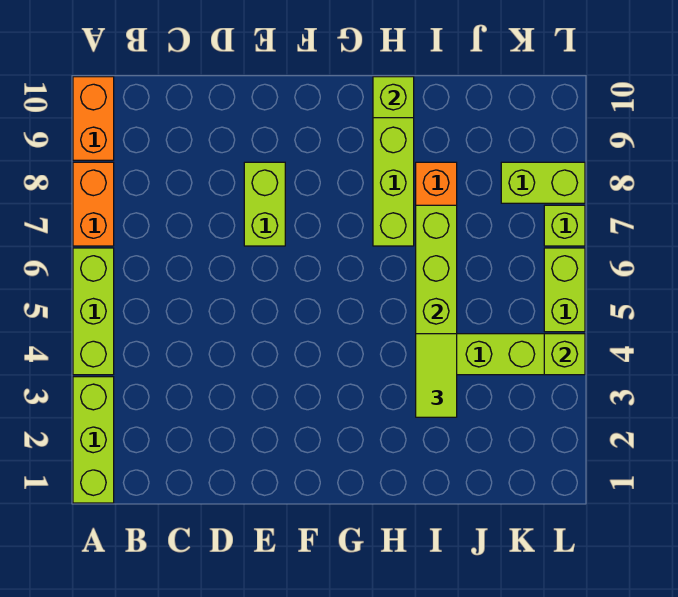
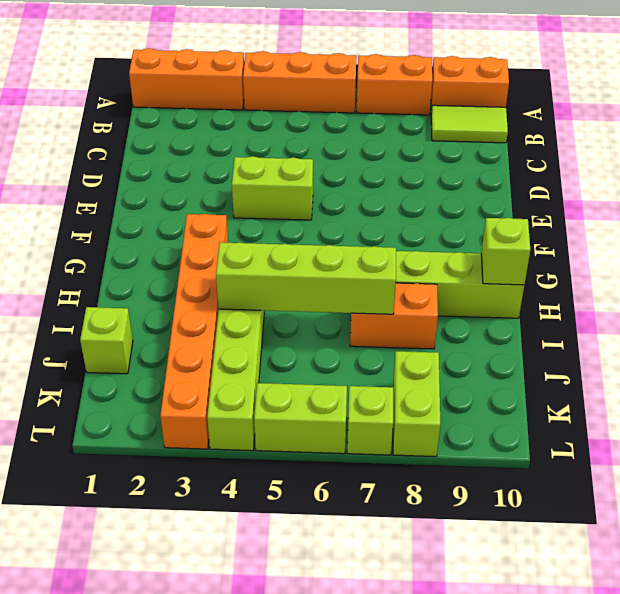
lime 1x3 brick [73,377,114,503] -> orange 1x3 brick [129,48,244,110]
lime 1x3 brick [73,248,114,375] -> orange 1x3 brick [243,51,356,113]
lime 1x2 brick [244,162,285,246] -> lime 1x2 brick moved to [232,156,313,220]
none -> orange 1x6 brick [160,214,228,449]
lime 1x2 tile [416,334,457,417] -> lime 1x2 tile moved to [431,105,508,143]
lime 1x1 brick [544,334,585,375] -> lime 1x1 brick moved to [80,307,133,374]

